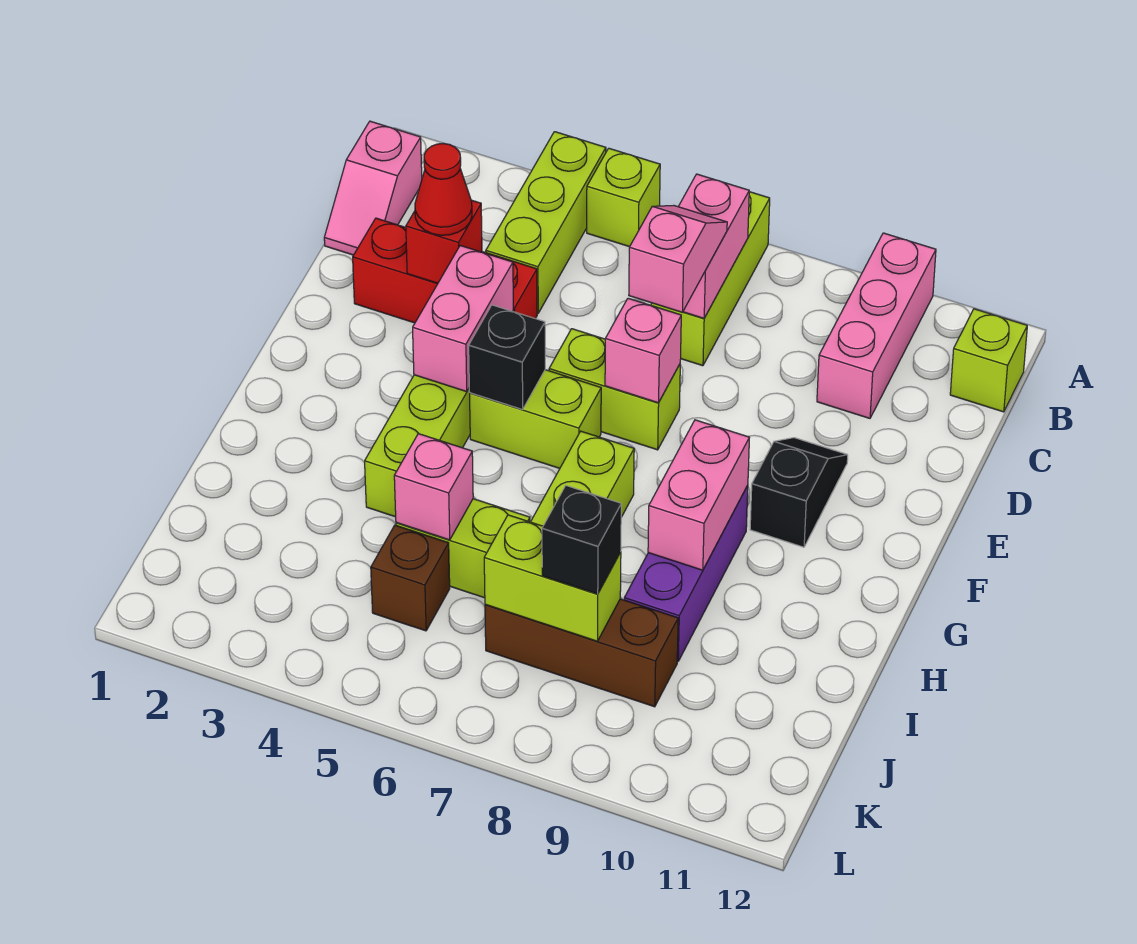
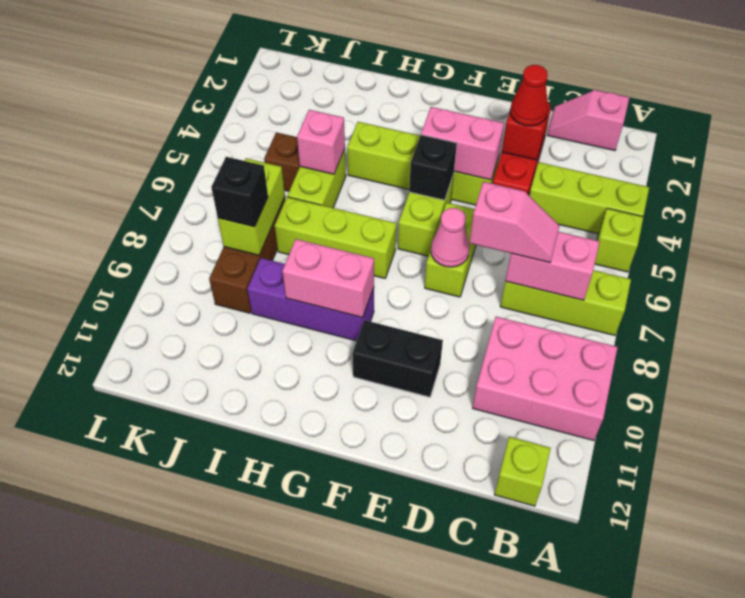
pink 1x3 brick [817,233,936,418] -> pink 2x3 brick [473,317,618,441]
pink 1x1 brick [605,298,681,403] -> pink 1x1 cone [431,208,469,267]
black 1x2 slope [750,438,848,547] -> black 1x2 brick [352,320,443,397]

